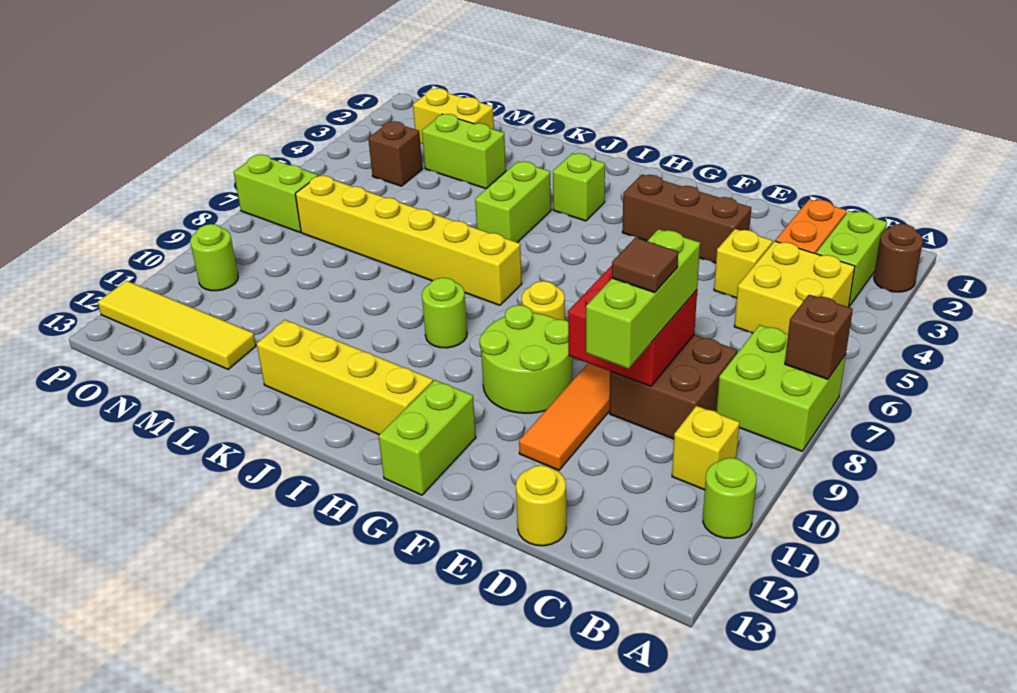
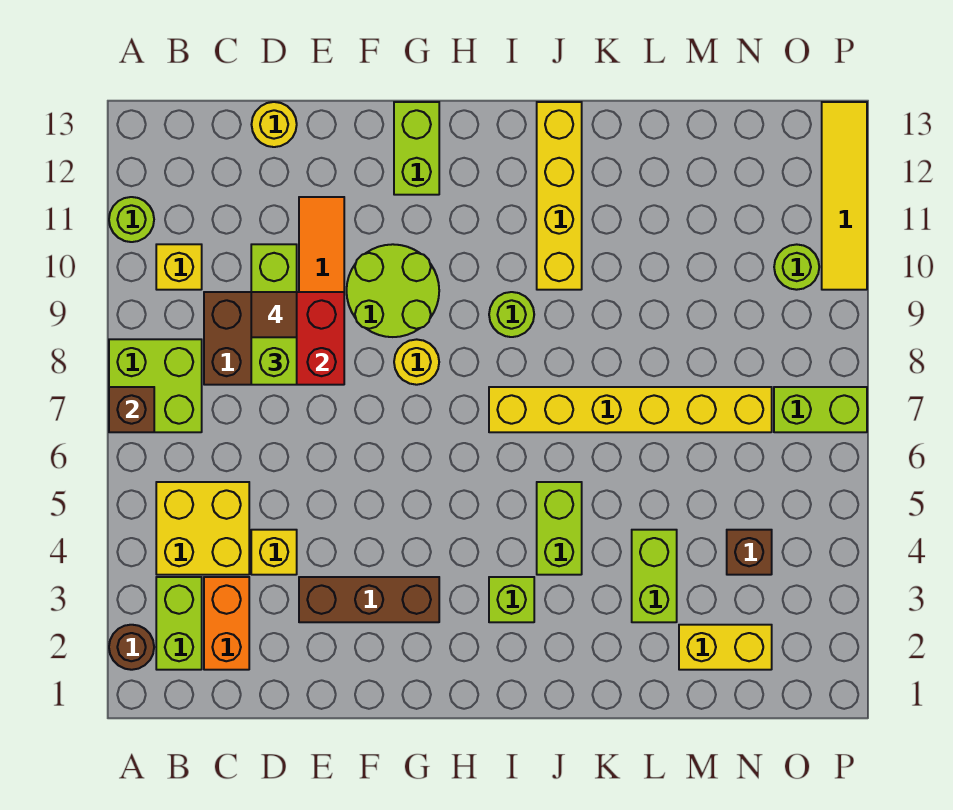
yellow 1x4 brick [257,320,433,435] -> yellow 1x4 brick turned to [537,102,582,290]
lime 1x2 brick [422,114,506,189] -> lime 1x2 brick turned to [632,530,677,622]
yellow 1x4 tile [98,281,256,369] -> yellow 1x4 tile turned to [822,102,867,290]

